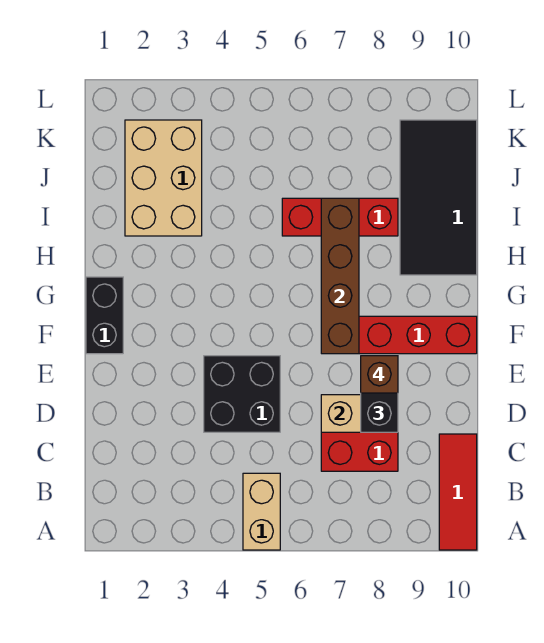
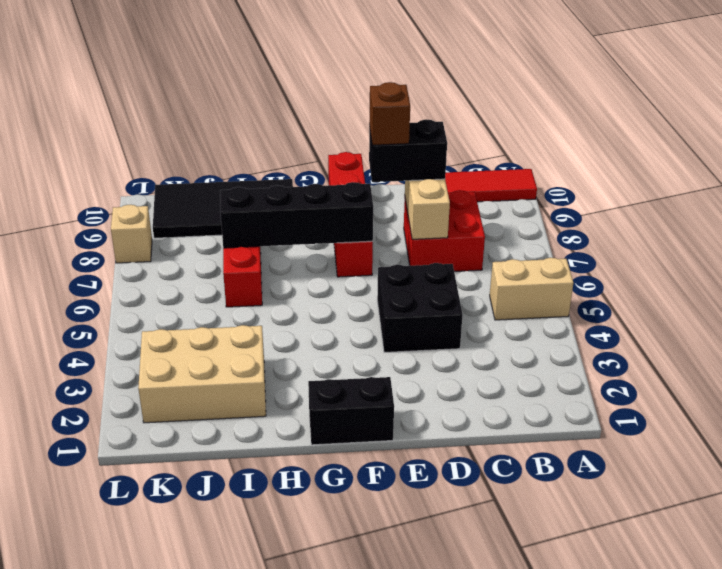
brown 1x4 brick [321,198,359,354] -> black 1x4 brick [220,182,373,248]
none -> tan 1x1 brick [111,205,152,263]

